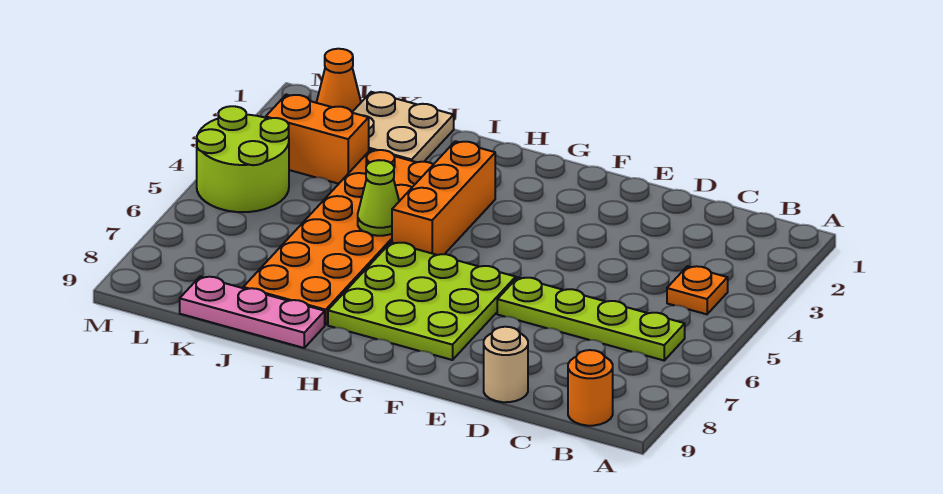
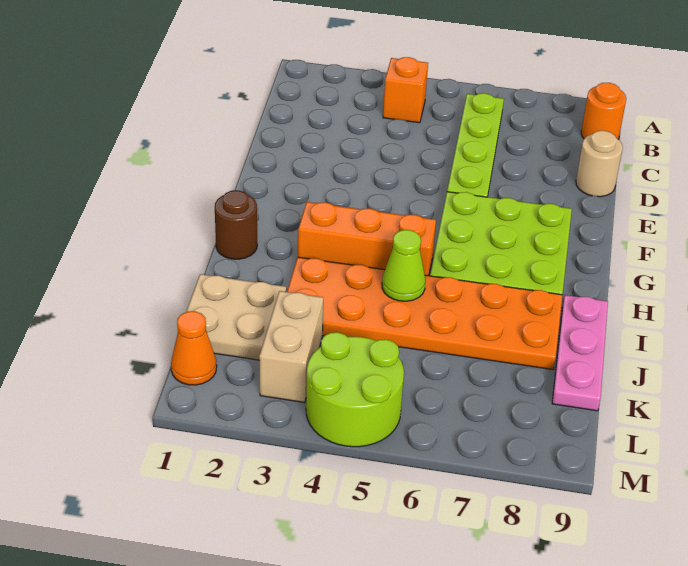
orange 1x1 plate [667,266,728,314] -> orange 1x1 brick [383,57,428,123]
none -> brown 1x1 round brick [215,190,257,259]
orange 1x2 brick [266,95,369,184] -> tan 1x2 brick [259,291,323,403]

